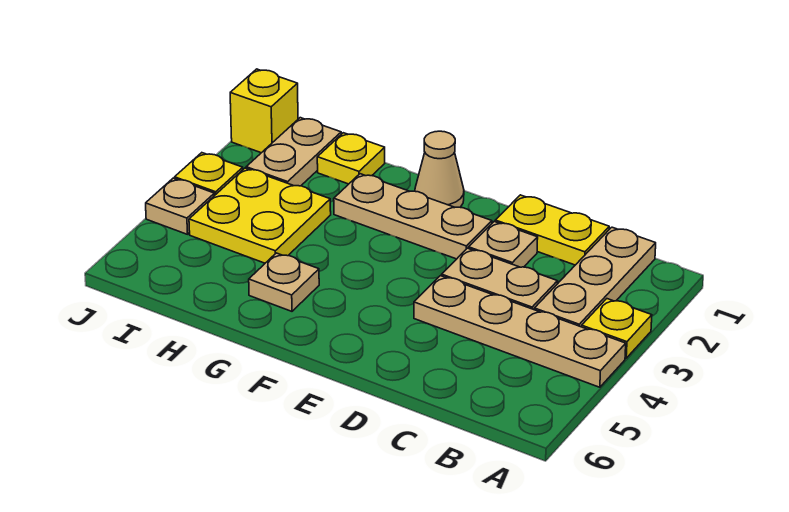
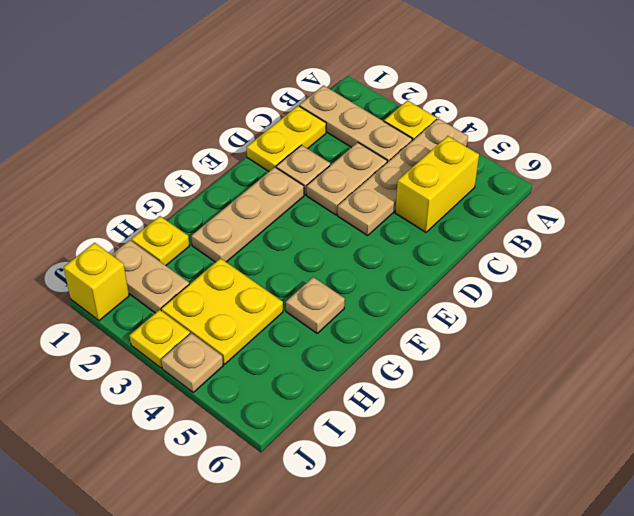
none -> yellow 1x2 brick [395,136,479,232]
tan 1x1 cone [415,131,464,207] -> none

